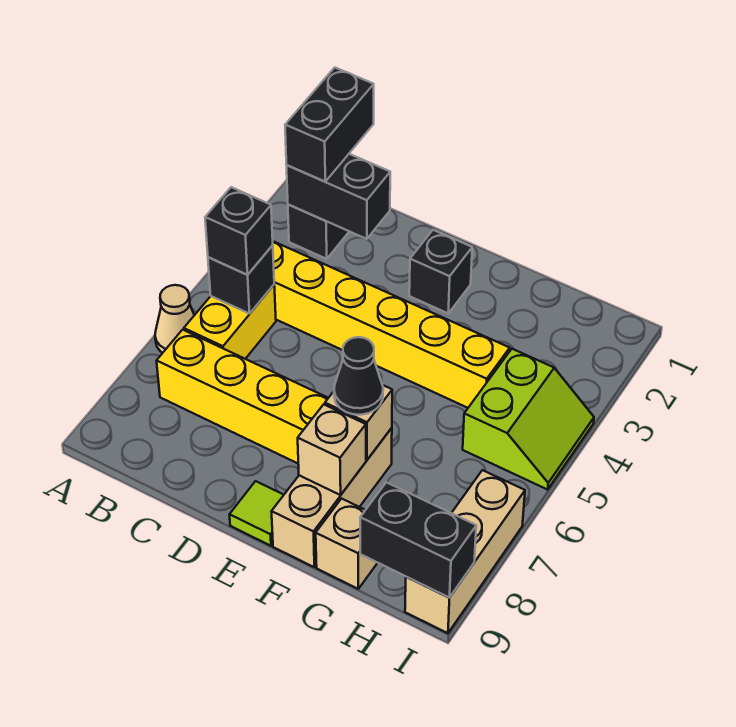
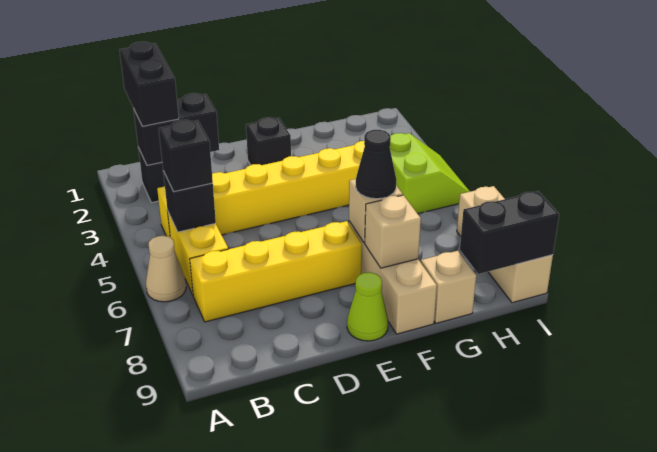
lime 1x1 tile [230,481,283,546] -> lime 1x1 cone [347,272,388,341]

